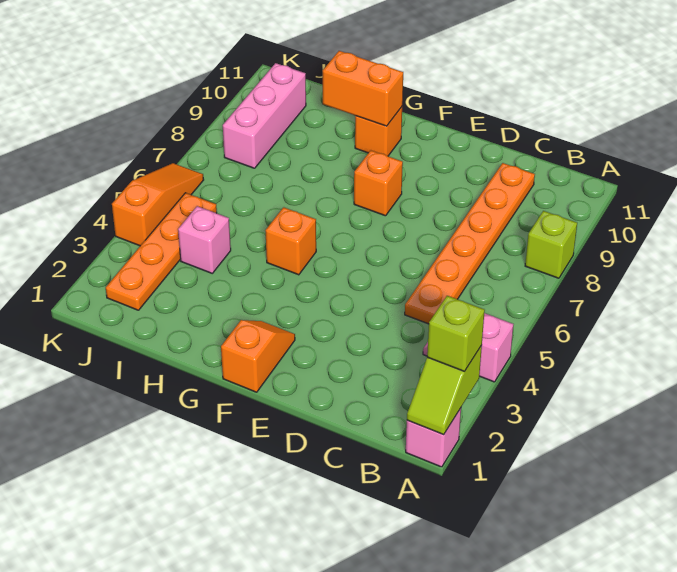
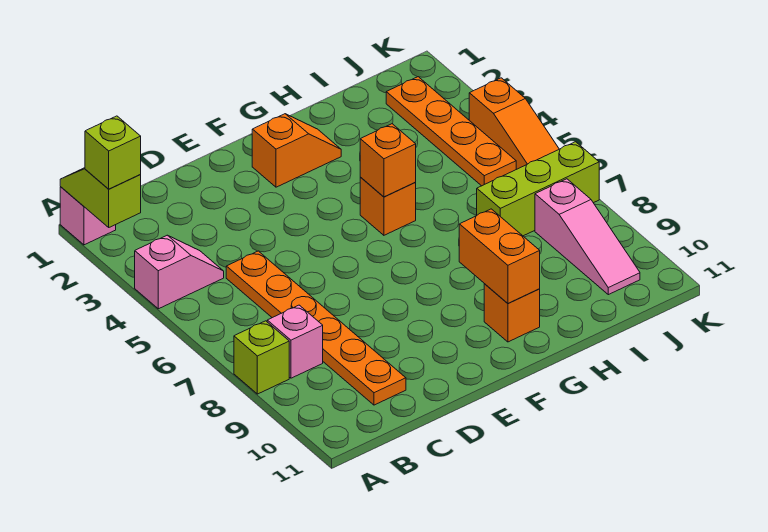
orange 1x2 slope [221,320,295,392] -> orange 1x2 slope turned to [252,114,341,187]
orange 1x1 brick [354,150,403,216] -> orange 1x1 brick moved to [360,124,416,197]
orange 1x2 brick [323,51,403,126] -> orange 1x2 brick turned to [459,209,540,303]
pink 1x1 brick [178,206,231,273] -> pink 1x1 brick moved to [267,305,323,378]
none -> lime 1x3 brick [477,142,599,236]
pink 1x3 brick [223,63,306,168] -> pink 1x3 slope [535,179,640,295]

